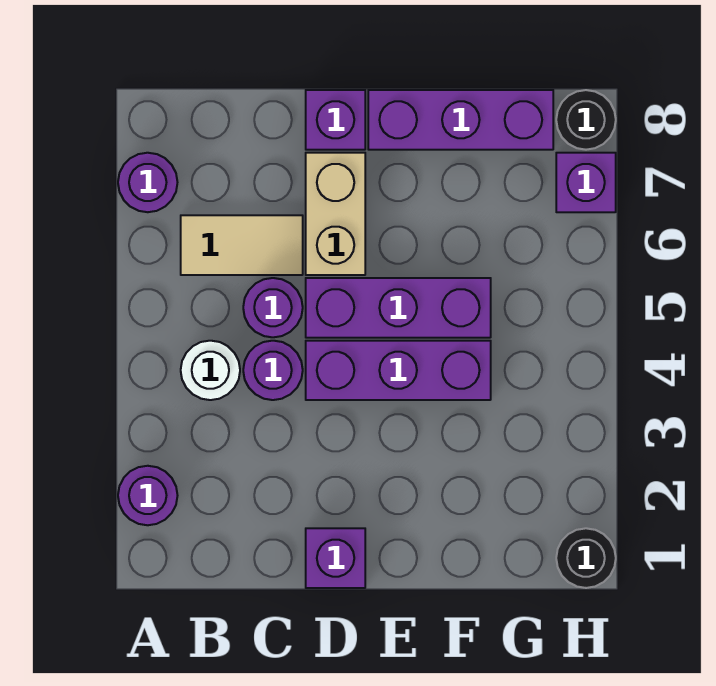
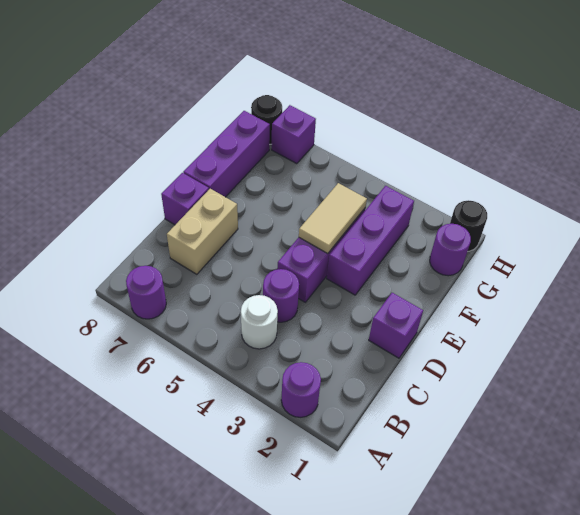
tan 1x2 tile [181,215,303,275] -> tan 1x2 tile moved to [299,183,367,254]
purple 1x1 round brick [243,278,303,337] -> purple 1x1 round brick moved to [430,224,471,276]
purple 1x3 brick [306,278,491,338] -> purple 1x3 brick moved to [327,186,414,295]
tan 1x2 brick [306,153,365,275] -> tan 1x2 brick turned to [167,189,238,274]

